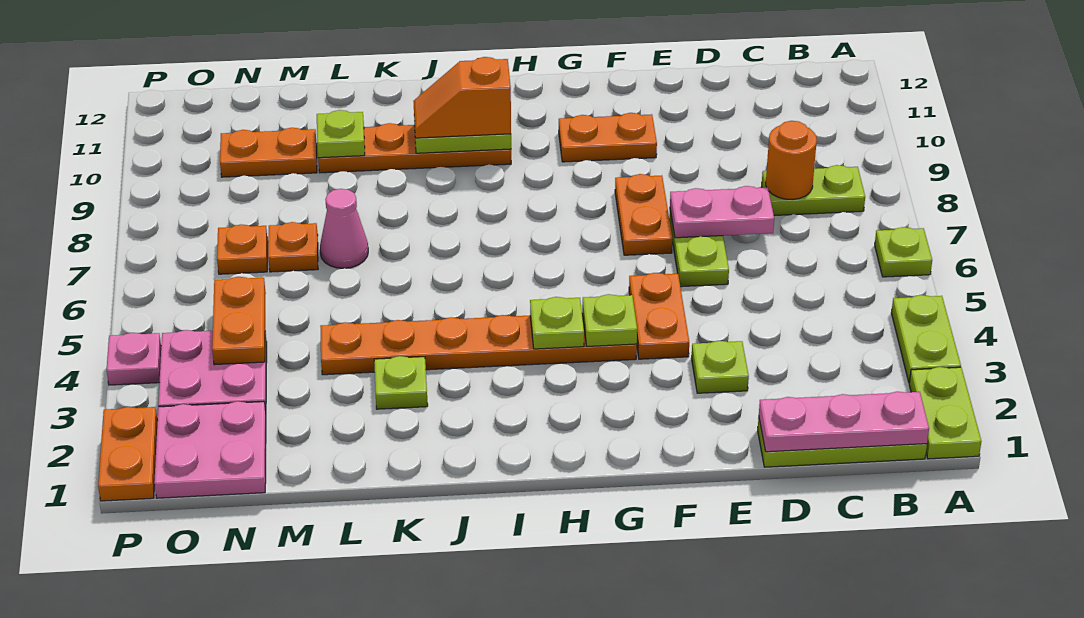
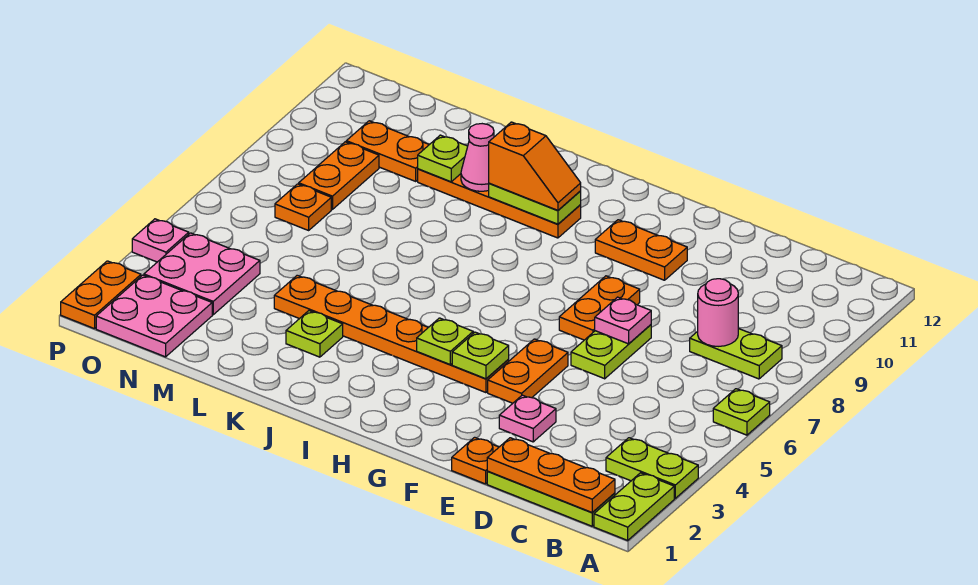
lime 1x2 plate [891,295,961,382] -> lime 1x2 plate turned to [606,438,698,498]
pink 1x3 plate [759,391,929,452] -> orange 1x3 plate [487,438,615,513]
orange 1x1 round brick [766,121,817,200] -> pink 1x1 round brick [698,279,738,346]
pink 1x2 plate [670,186,774,238] -> pink 1x1 plate [595,297,651,344]
lime 1x1 plate [691,341,749,393] -> pink 1x1 plate [499,395,556,442]
orange 1x2 slope [414,57,511,138] -> orange 1x2 slope turned to [489,122,581,210]
pink 1x1 cone [320,189,368,268] -> pink 1x1 cone moved to [461,124,494,191]
orange 1x1 plate [268,222,318,272] -> orange 1x1 plate moved to [452,437,499,484]
orange 1x2 plate [212,277,266,365] -> orange 1x2 plate moved to [299,142,379,209]

